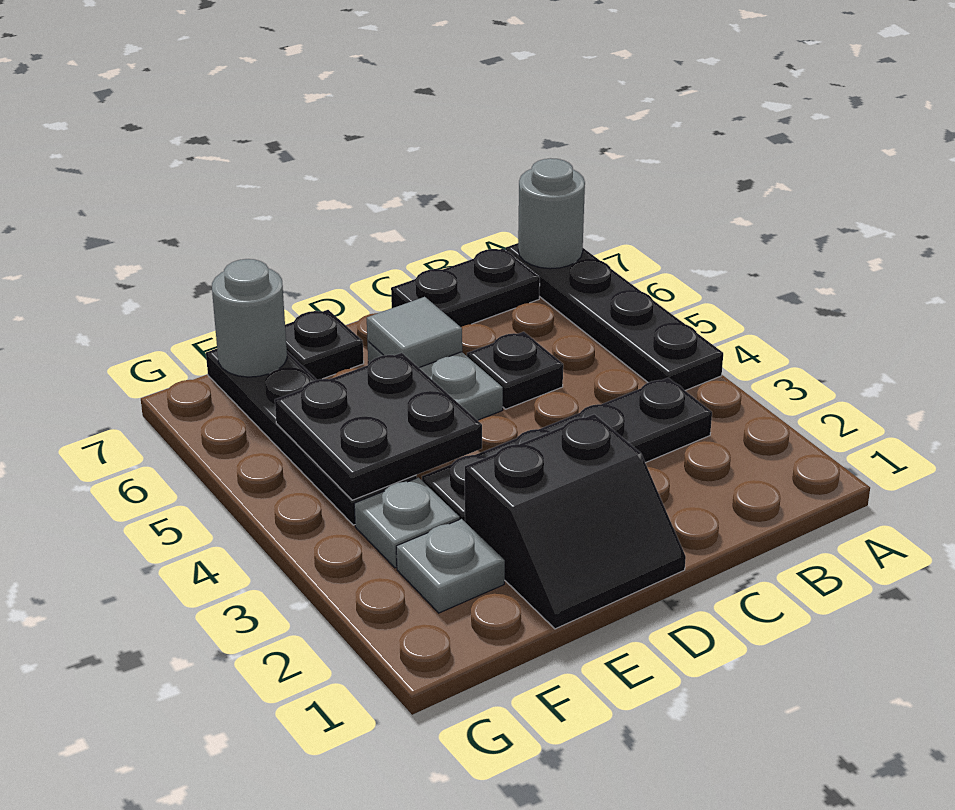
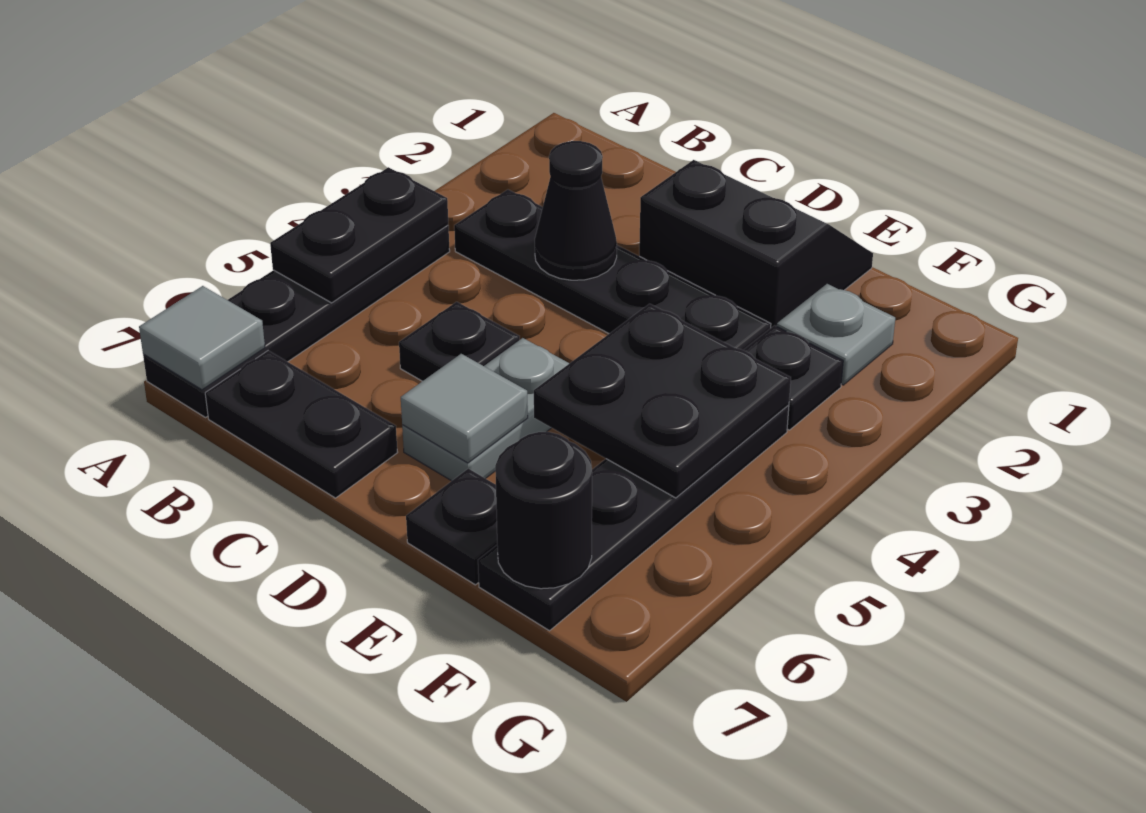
none -> black 1x2 plate [270,167,448,303]
grey 1x1 round brick [518,158,585,269] -> grey 1x1 tile [139,286,265,390]
none -> black 1x1 cone [535,141,617,280]
grey 1x1 plate [354,478,460,568] -> black 1x1 plate [744,325,843,430]
grey 1x1 round brick [212,259,287,377] -> black 1x1 round brick [495,432,592,589]

